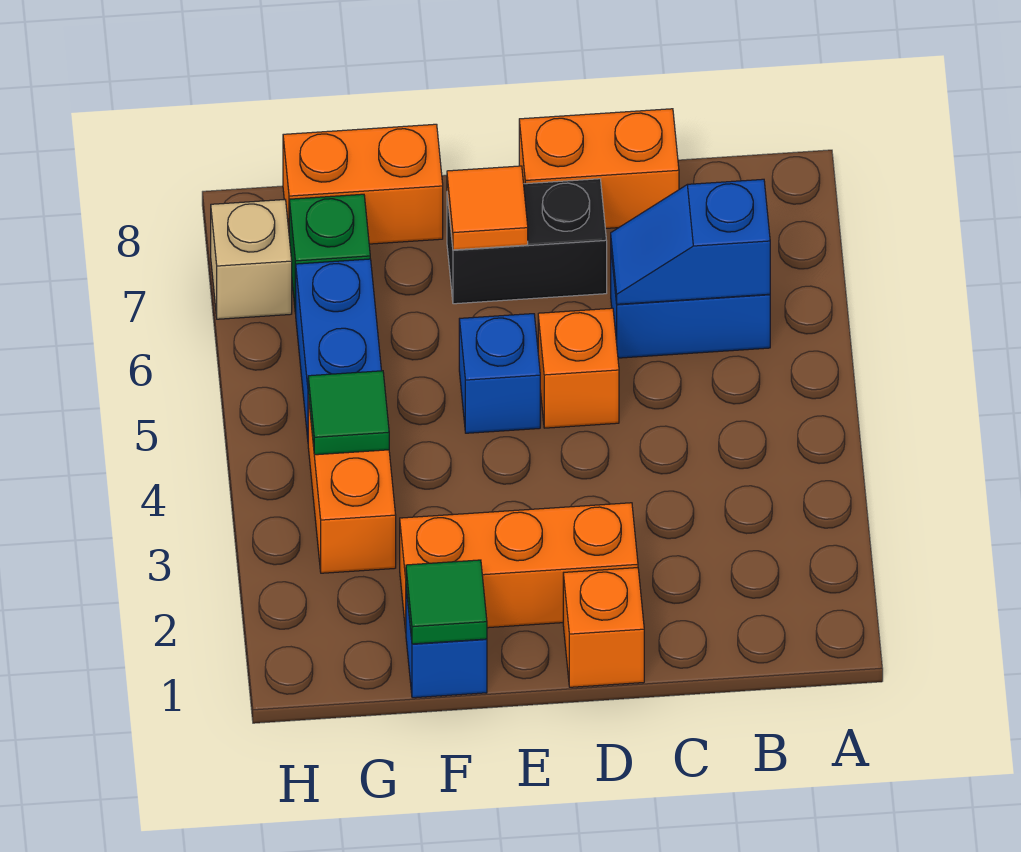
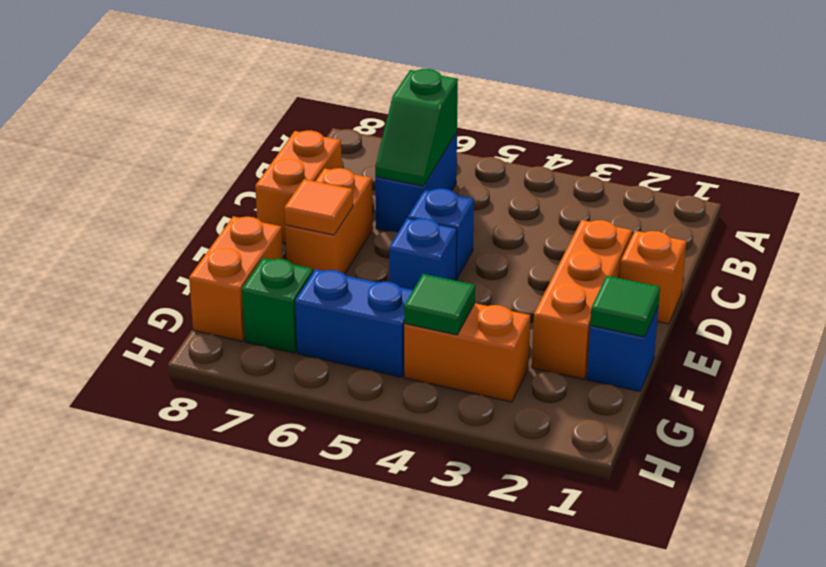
blue 1x2 slope [611,179,770,304] -> green 1x2 slope [375,69,458,186]
orange 1x1 brick [538,308,619,428] -> blue 1x1 brick [408,189,474,279]
black 1x2 brick [447,179,607,304] -> orange 1x2 brick [285,168,373,274]
tan 1x1 brick [211,200,292,319] -> none

